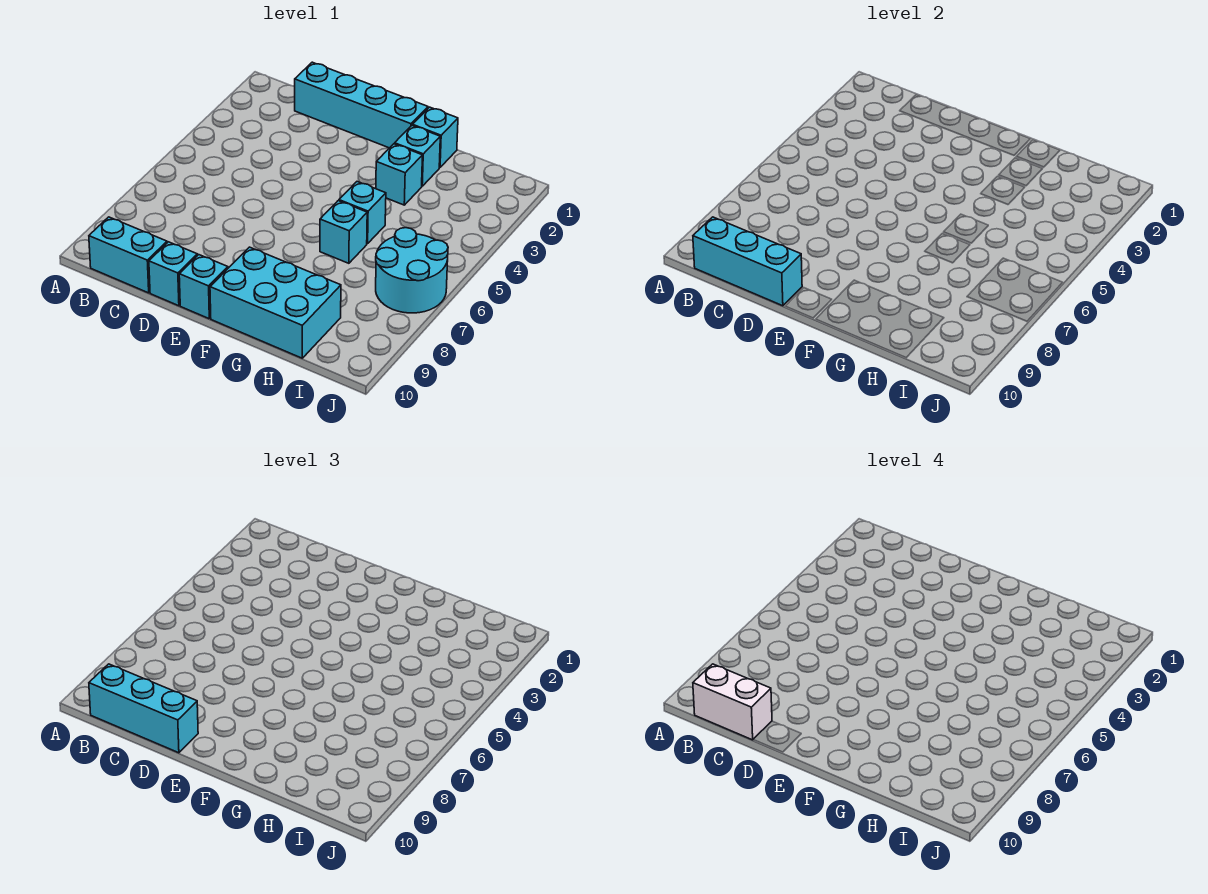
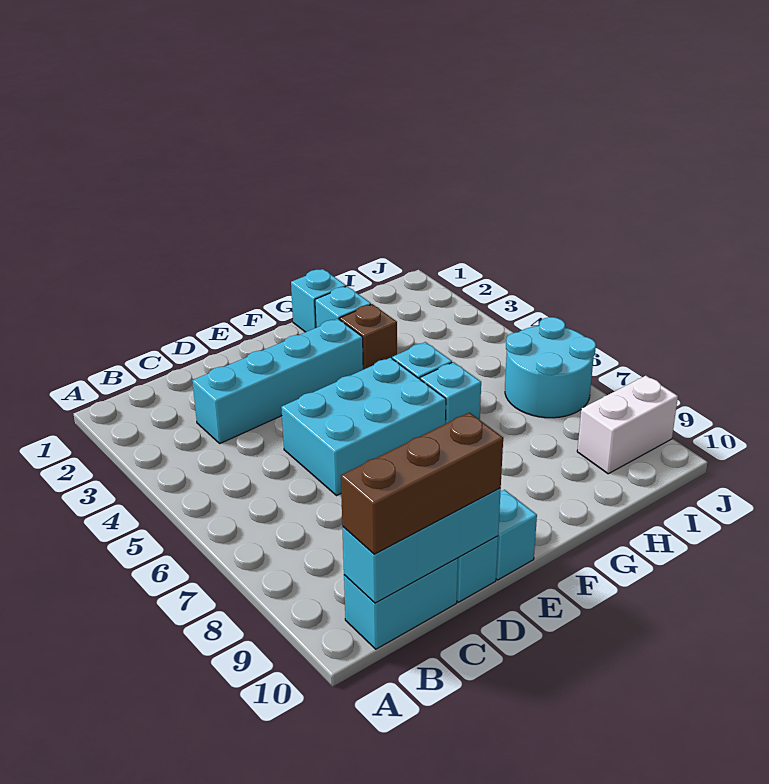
cyan 1x3 brick [89,664,198,753] -> brown 1x3 brick [341,413,503,554]
white 1x2 brick [693,664,772,740] -> white 1x2 brick moved to [577,376,678,474]
cyan 1x4 brick [295,62,428,148] -> cyan 1x4 brick moved to [192,319,363,443]
cyan 2x3 brick [210,247,341,358] -> cyan 2x3 brick moved to [281,358,446,496]
cyan 1x1 brick [376,144,422,205] -> brown 1x1 brick [340,304,397,370]

